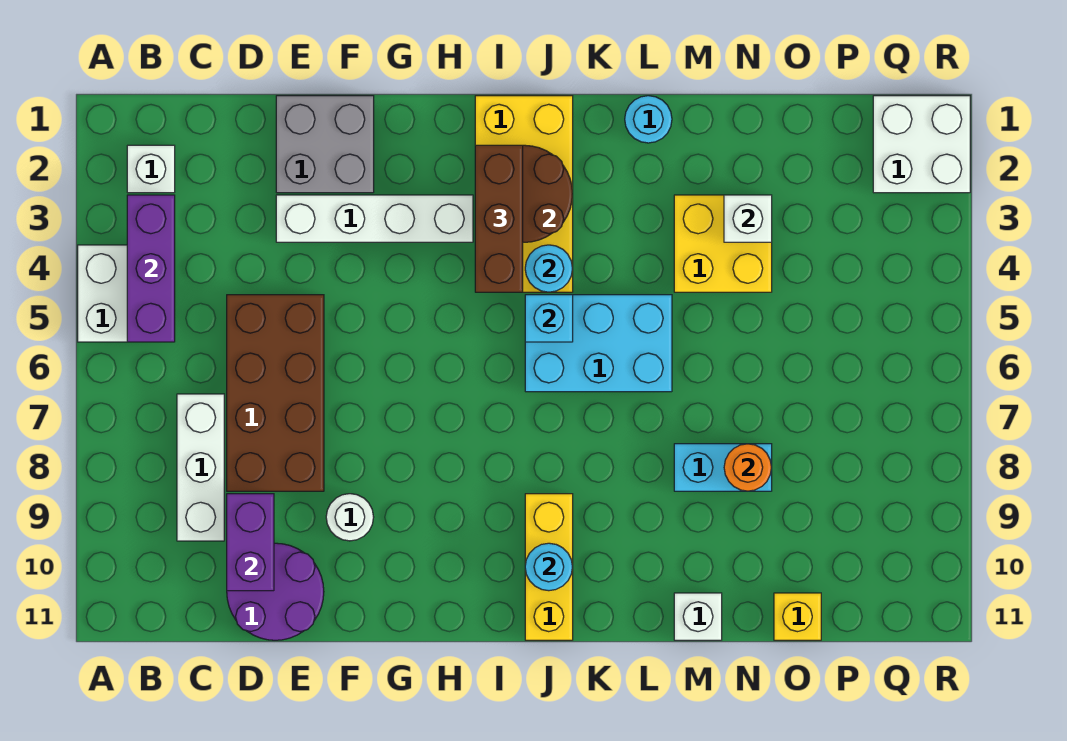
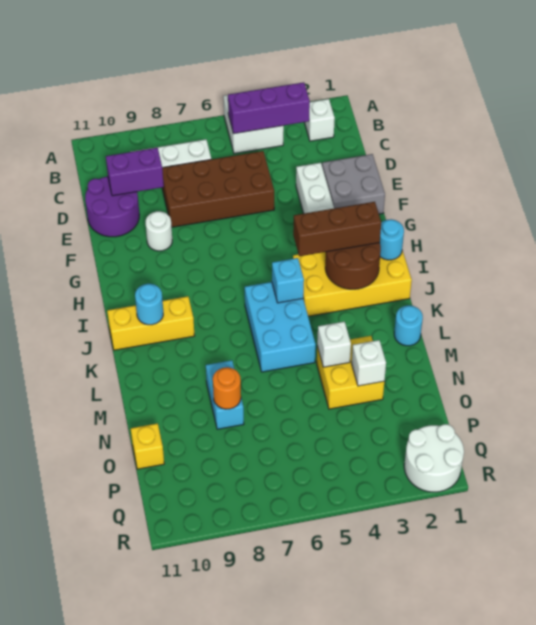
cyan 1x1 round brick [525,245,573,292] -> cyan 1x1 round brick moved to [380,219,404,260]
white 1x1 brick [674,593,722,640] -> white 1x1 brick moved to [317,322,351,367]
white 2x2 brick [873,96,970,193] -> white 2x2 round brick [404,424,464,492]

